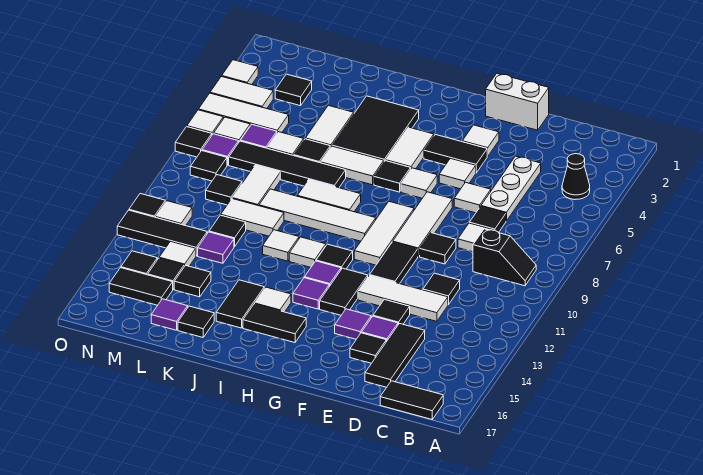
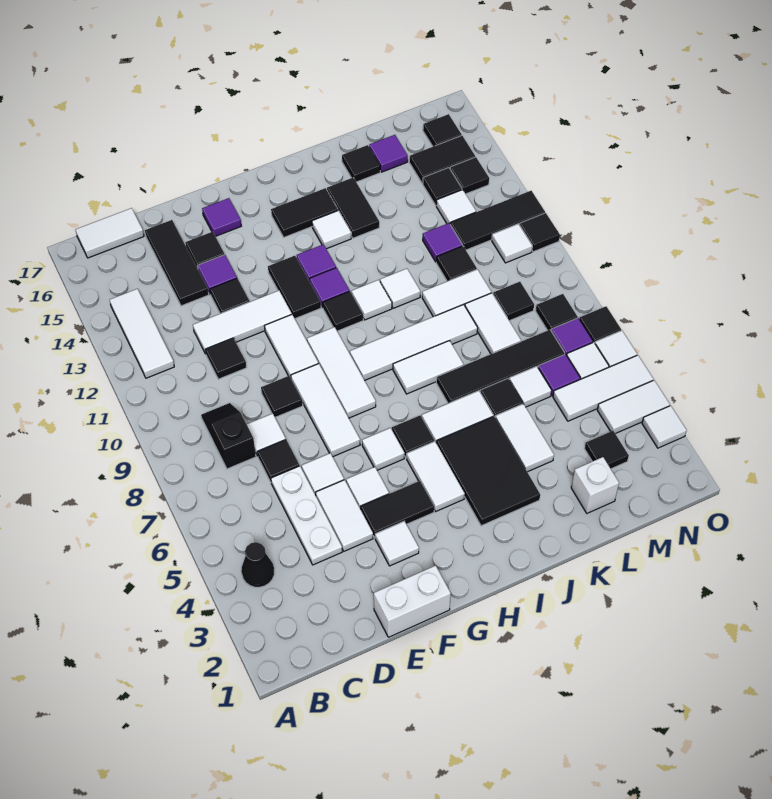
black 1x2 slope [473,229,536,286] -> black 1x2 slope turned to [201,403,256,469]
none -> white 1x3 tile [110,289,174,378]
black 1x2 tile [380,381,443,419] -> white 1x2 tile [75,208,144,258]
none -> white 1x2 tile [316,480,373,551]
black 1x2 tile [370,242,418,284] -> white 1x2 tile [265,315,318,378]
purple 1x1 tile [335,309,371,339] -> purple 1x1 tile moved to [202,198,241,236]
none -> white 1x1 brick [571,457,619,513]
black 1x1 tile [174,265,211,297] -> black 1x1 tile moved to [423,114,462,146]

